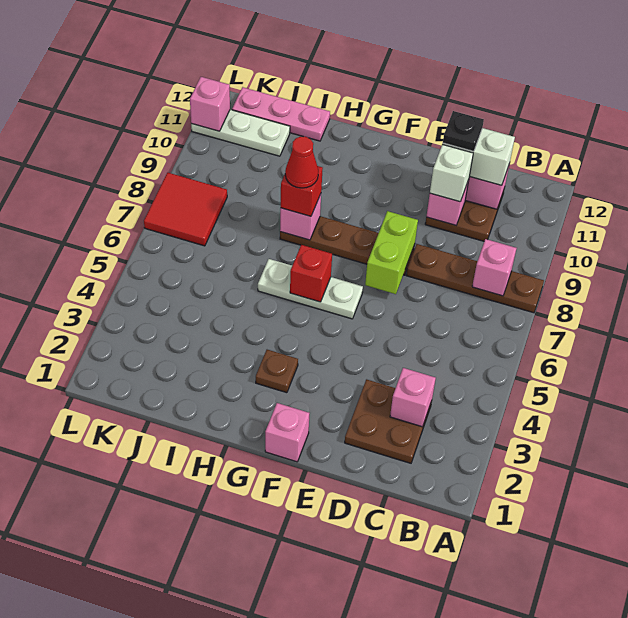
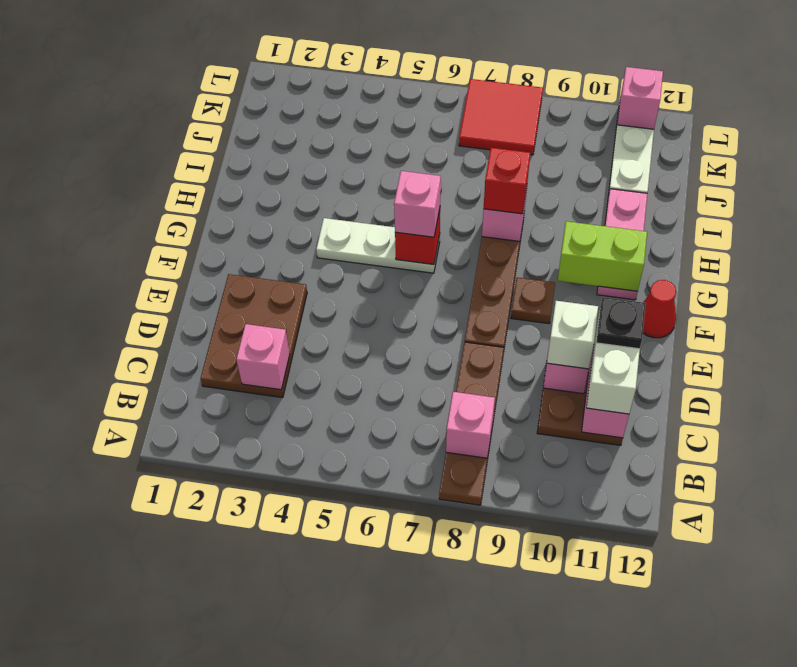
brown 2x2 plate [345,379,432,463] -> brown 2x3 plate [201,274,307,398]
lime 1x2 brick [365,211,418,294] -> lime 1x2 brick moved to [558,221,647,291]
pink 1x1 brick [265,403,309,462] -> pink 1x1 brick moved to [394,171,441,237]
white 1x3 plate [258,259,363,319] -> white 1x3 plate turned to [316,218,440,273]
brown 1x1 plate [256,350,298,393] -> brown 1x1 plate moved to [511,277,555,324]
red 1x1 cone [285,137,318,188] -> red 1x1 cone moved to [643,280,676,338]
pink 1x3 plate [232,87,330,141] -> pink 1x3 plate moved to [597,189,647,300]

